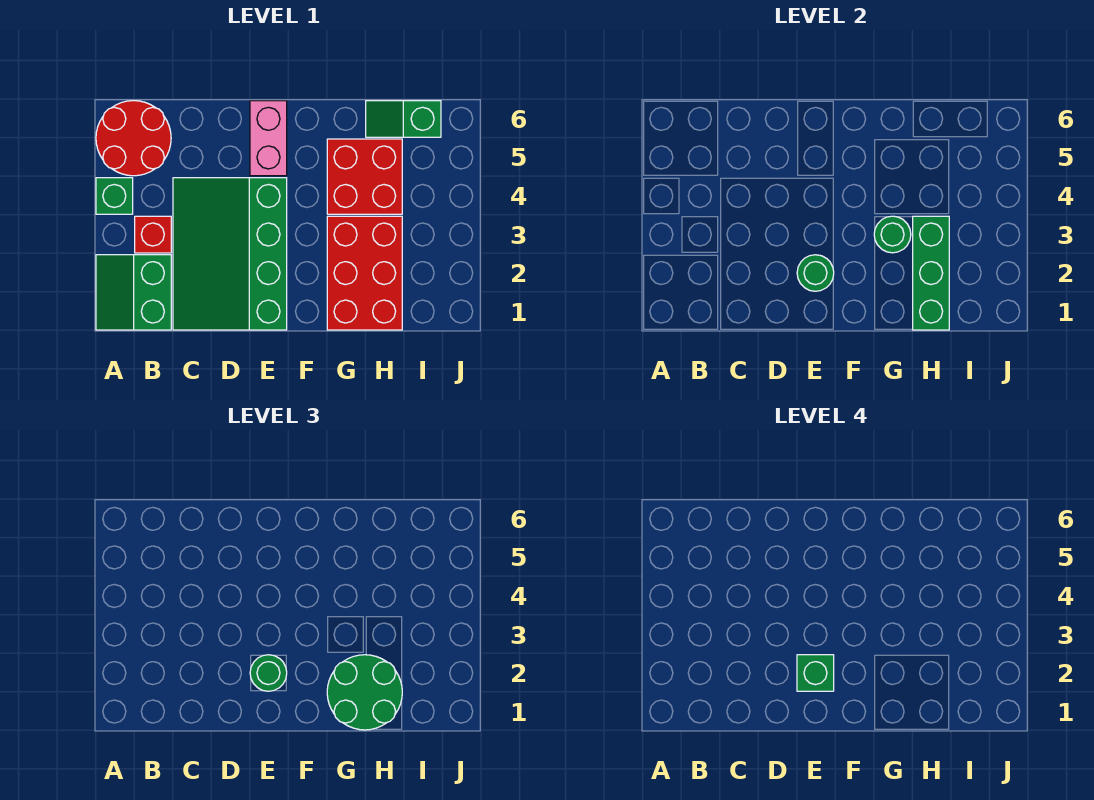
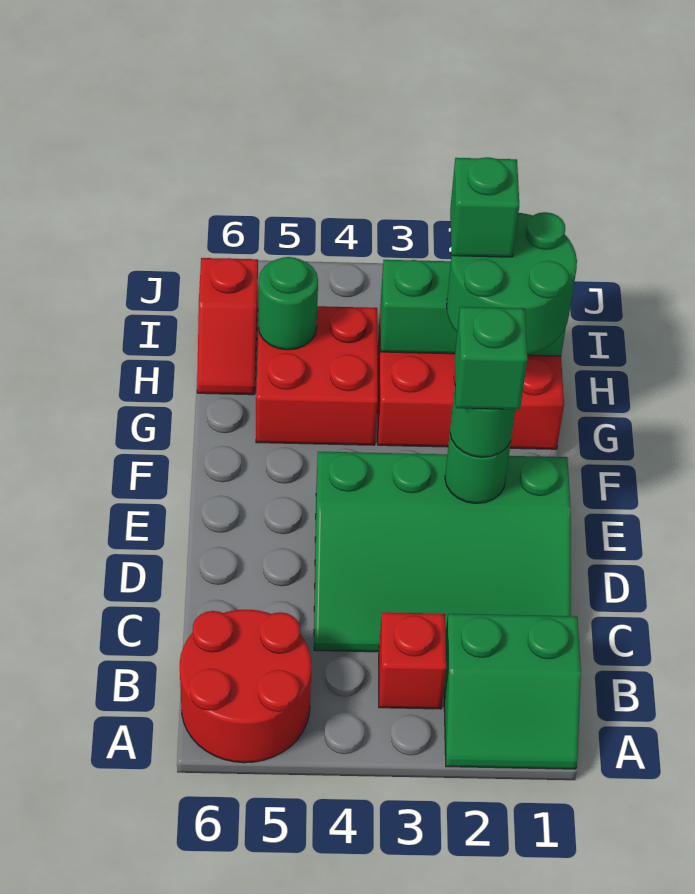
green 1x1 brick [96,178,133,214] -> green 1x1 brick moved to [450,157,519,257]
pink 1x2 brick [250,101,287,176] -> none
green 1x1 round brick [874,216,911,253] -> green 1x1 round brick moved to [259,257,318,350]
green 1x2 slope [366,101,441,137] -> red 1x2 slope [197,258,258,395]

